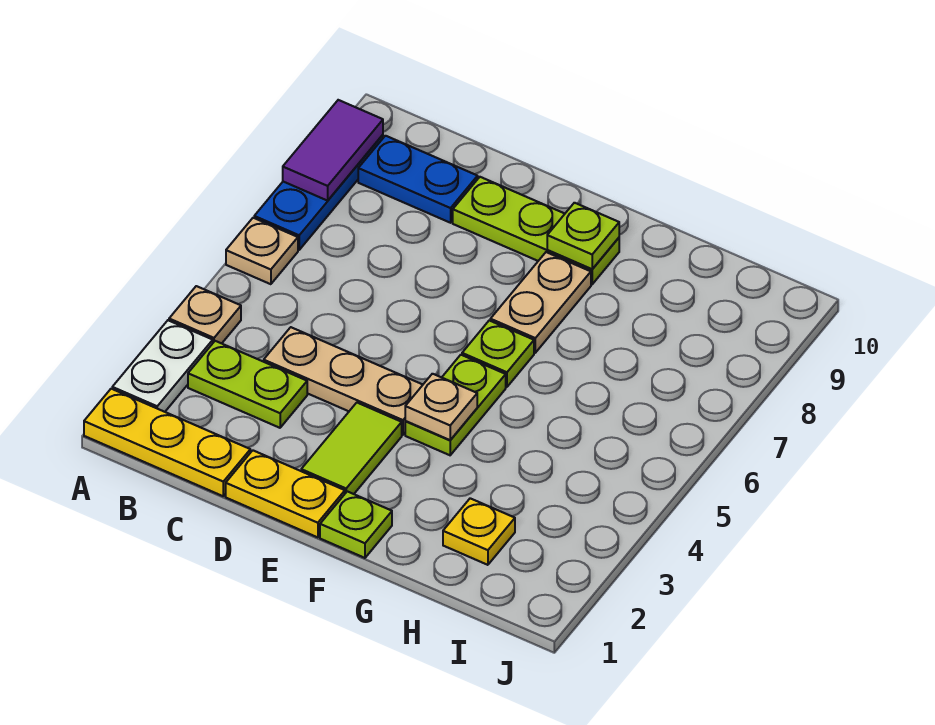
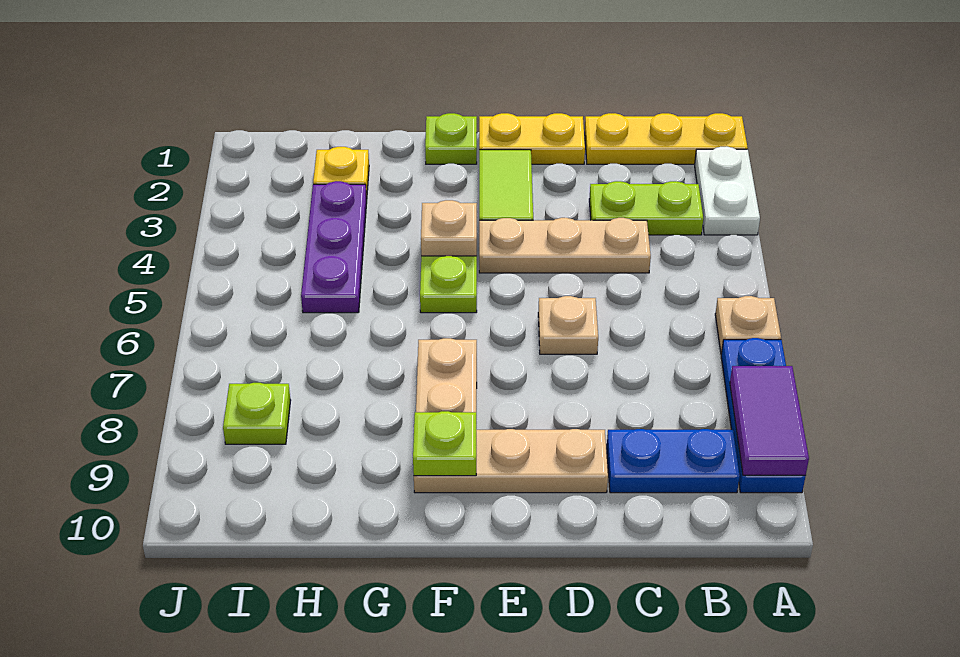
tan 1x1 plate [169,286,241,343] -> tan 1x1 plate moved to [538,296,598,354]
lime 1x3 plate [453,177,619,284] -> tan 1x3 plate [414,429,608,493]
lime 1x1 plate [462,320,534,387] -> lime 1x1 plate moved to [223,383,291,444]
none -> purple 1x3 plate [301,181,367,313]

